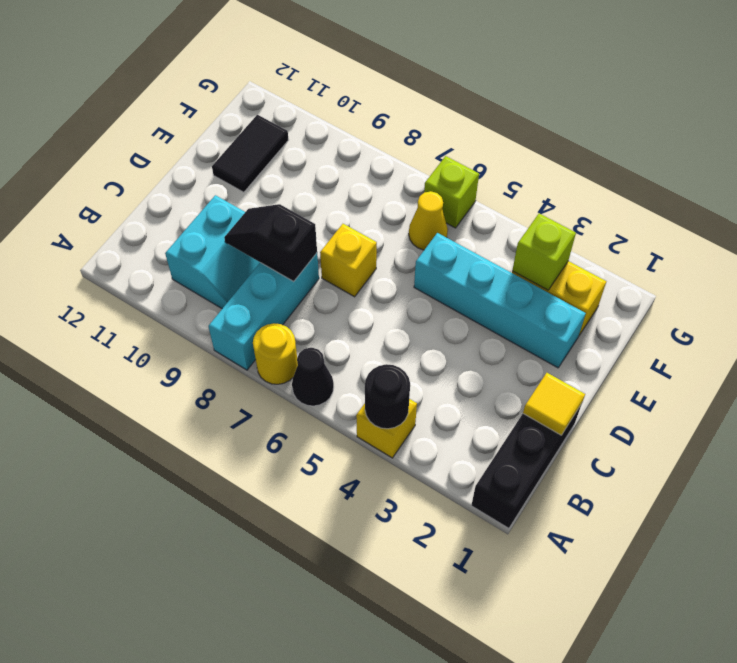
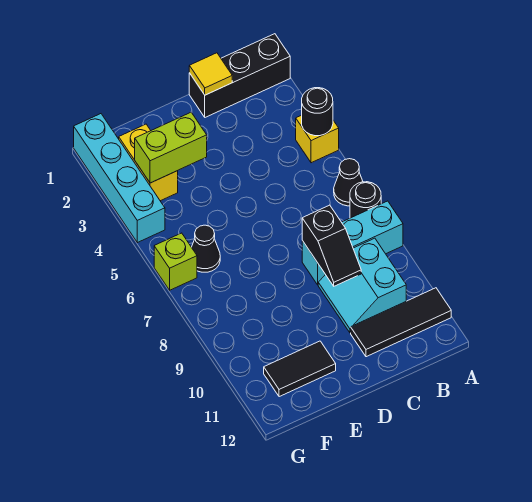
yellow 1x1 round brick [253,323,298,384] -> black 1x1 round brick [350,182,381,218]
none -> black 1x3 tile [351,288,451,357]
cyan 2x2 slope [165,195,260,309] -> cyan 2x2 slope turned to [318,238,406,333]
yellow 1x1 brick [320,224,377,297] -> none
cyan 1x4 brick [414,233,586,368] -> cyan 1x4 brick moved to [74,114,165,243]
lime 1x1 brick [512,214,576,290] -> lime 1x2 brick [135,113,207,183]
yellow 1x1 cone [409,191,448,250] -> black 1x1 cone [192,225,220,272]

